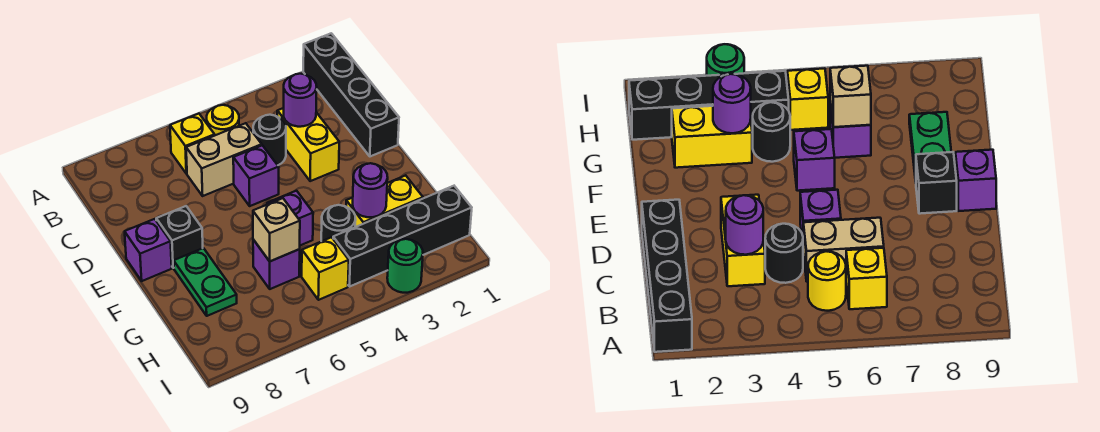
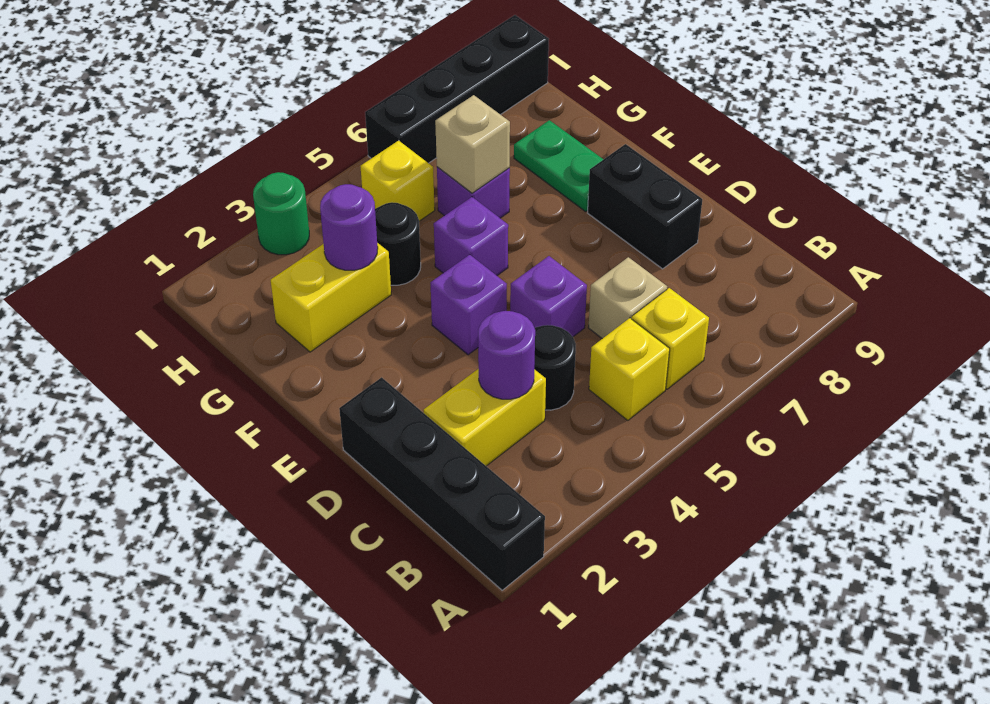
yellow 1x1 round brick [207,105,239,135] -> yellow 1x1 brick [589,318,670,420]
yellow 1x2 brick [277,108,339,181] -> yellow 1x2 brick turned to [424,369,546,466]
tan 1x2 brick [186,123,262,196] -> tan 1x1 brick [589,257,667,339]
black 1x1 brick [156,206,203,268] -> black 1x2 brick [588,144,702,269]
purple 1x1 brick [125,219,172,281] -> purple 1x1 brick moved to [431,255,507,355]
black 1x4 brick [333,186,472,287] -> black 1x4 brick moved to [365,15,549,163]

